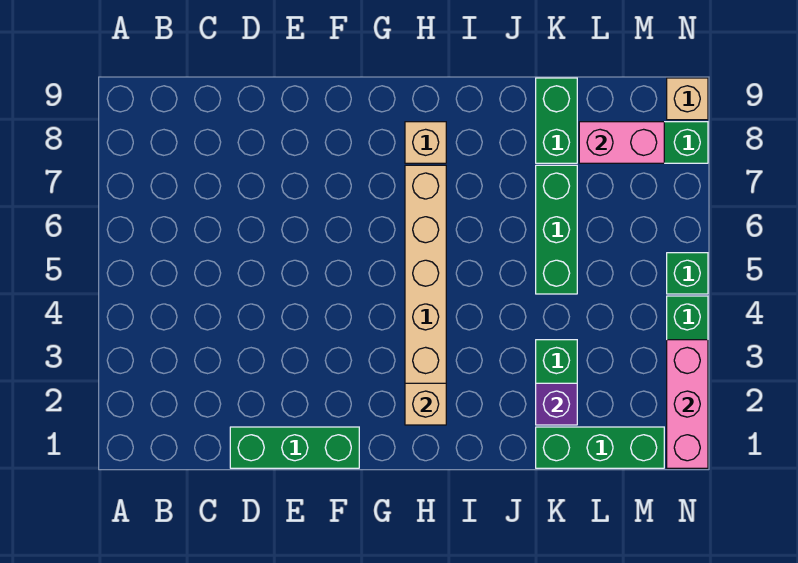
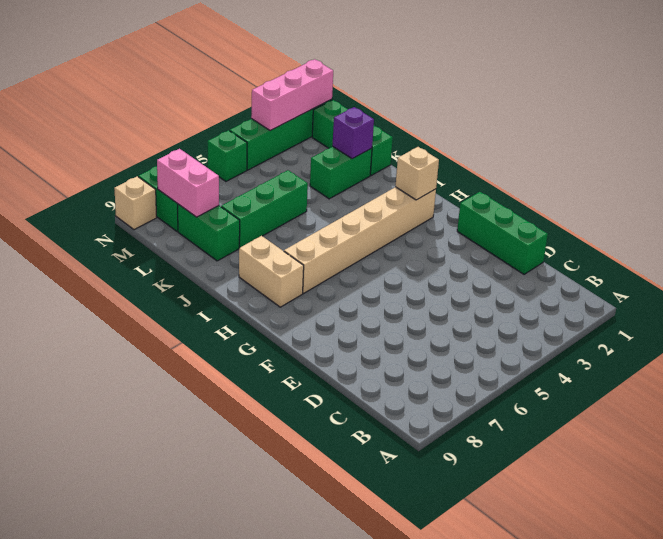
tan 1x1 brick [405,122,446,163] -> tan 1x2 brick [239,236,304,307]
green 1x2 brick [536,78,577,163] -> green 1x2 brick turned to [178,204,240,261]

